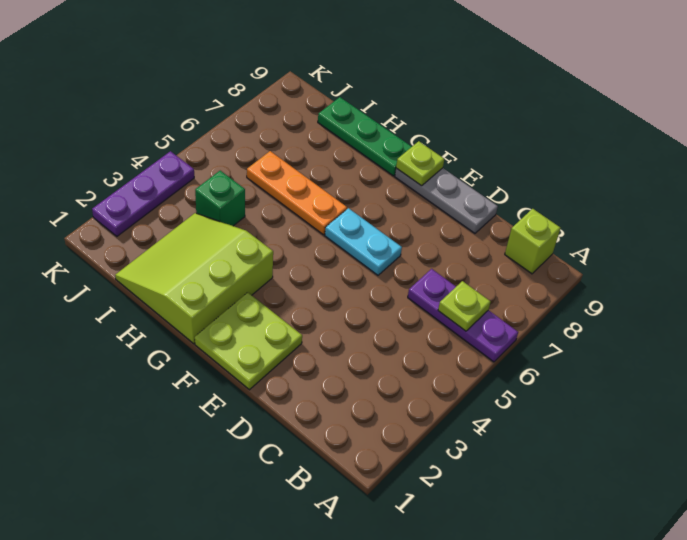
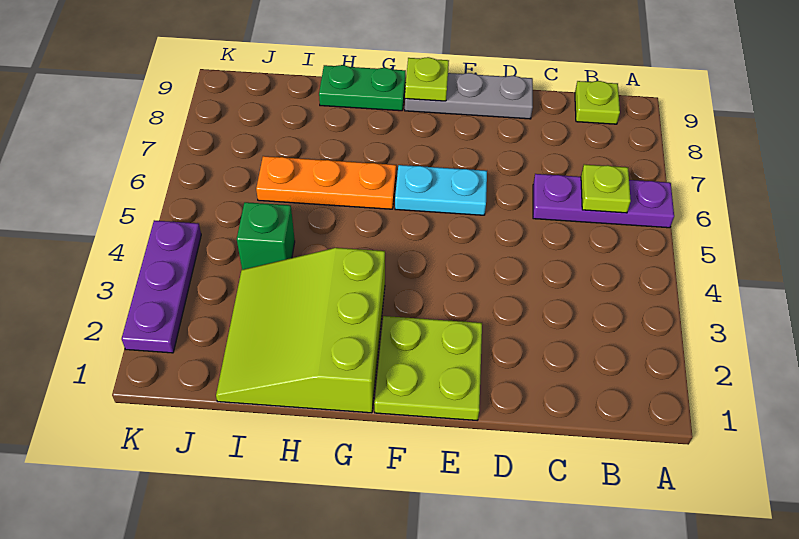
lime 1x1 brick [505,209,560,274] -> lime 1x1 plate [575,81,620,124]
green 1x3 plate [318,97,412,176] -> green 1x2 plate [319,65,406,111]

